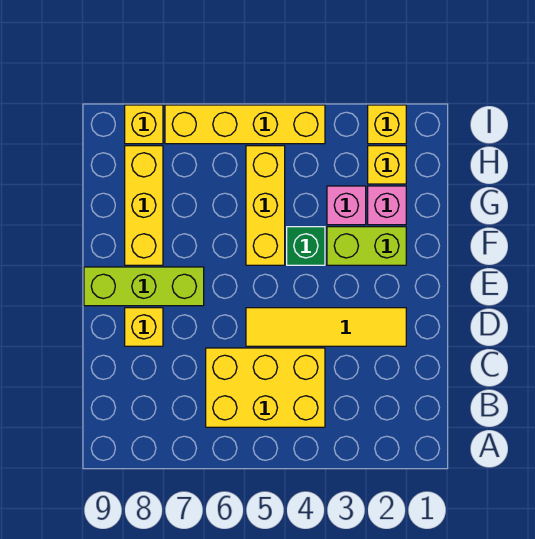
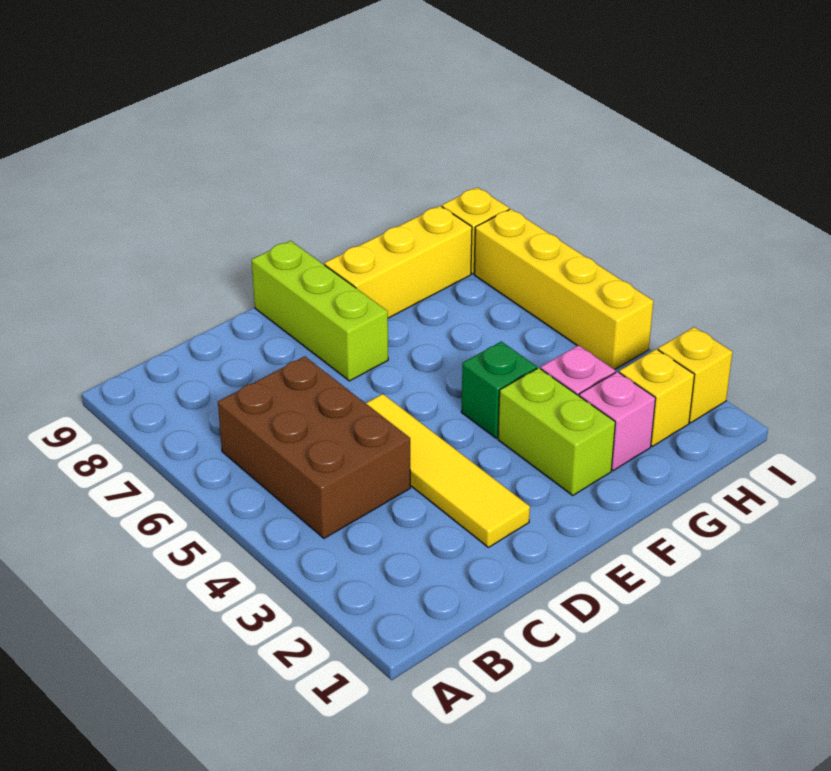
yellow 2x3 brick [206,348,325,427] -> brown 2x3 brick [218,356,410,538]
yellow 1x1 brick [125,308,163,346] -> none
yellow 1x3 brick [246,146,285,265] -> none

